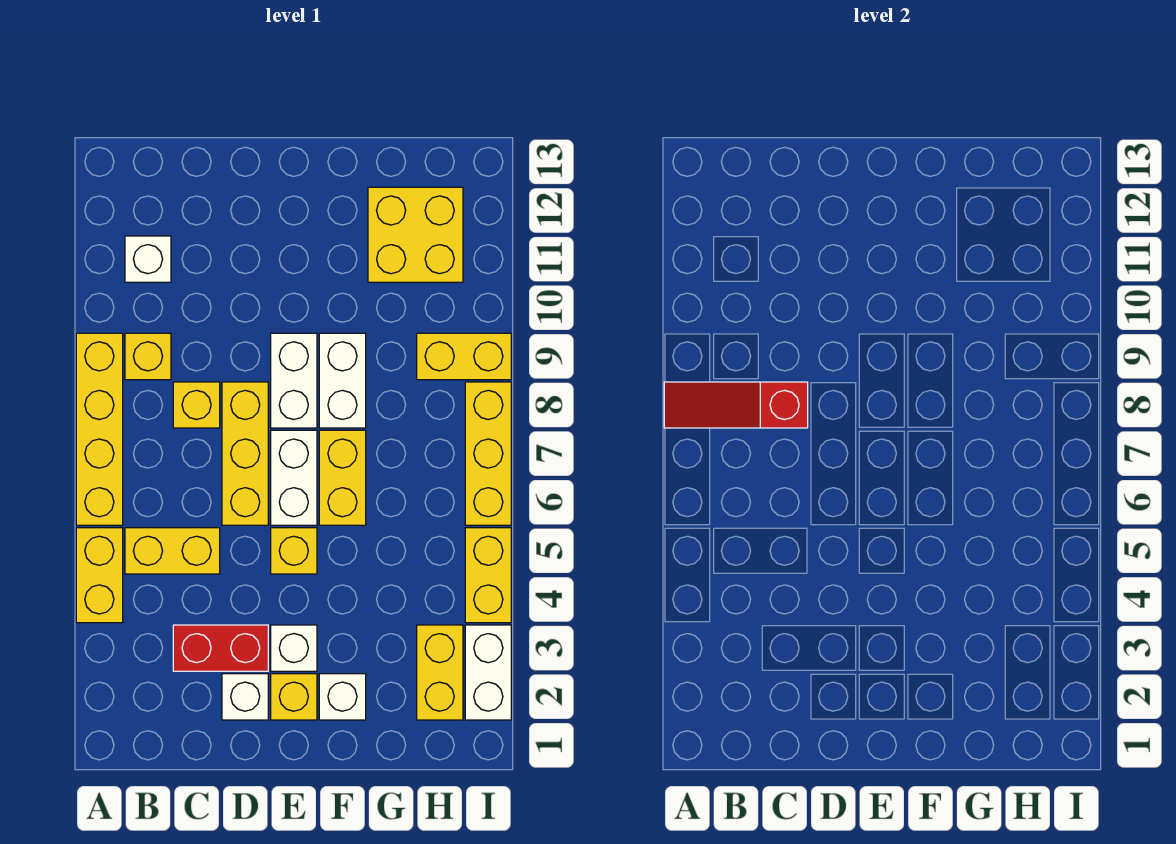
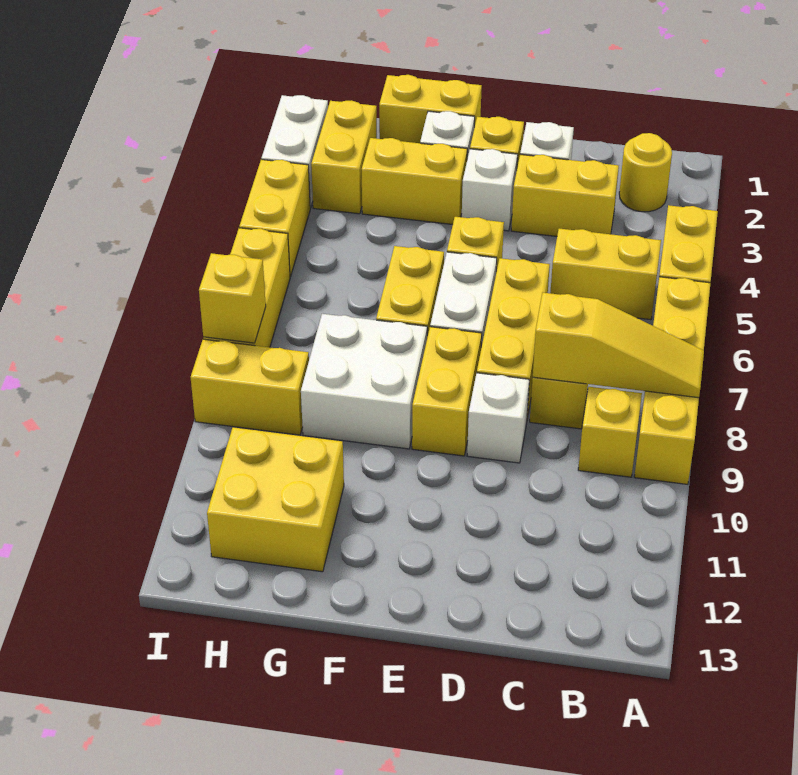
red 1x3 slope [664,382,808,428] -> yellow 1x3 slope [533,293,704,398]
none -> yellow 1x1 round brick [619,133,672,212]
white 1x1 brick [125,236,171,282] -> white 1x1 brick moved to [467,373,530,463]
red 1x2 brick [173,625,268,671] -> yellow 1x2 brick [511,154,619,236]
white 1x2 brick [271,333,317,428] -> yellow 1x2 brick [412,327,482,456]
none -> yellow 1x2 brick [379,75,482,143]
none -> yellow 1x2 brick [362,138,467,224]
white 1x2 brick [319,333,366,428] -> white 2x2 brick [301,314,427,449]
none -> yellow 1x1 brick [199,253,266,343]

